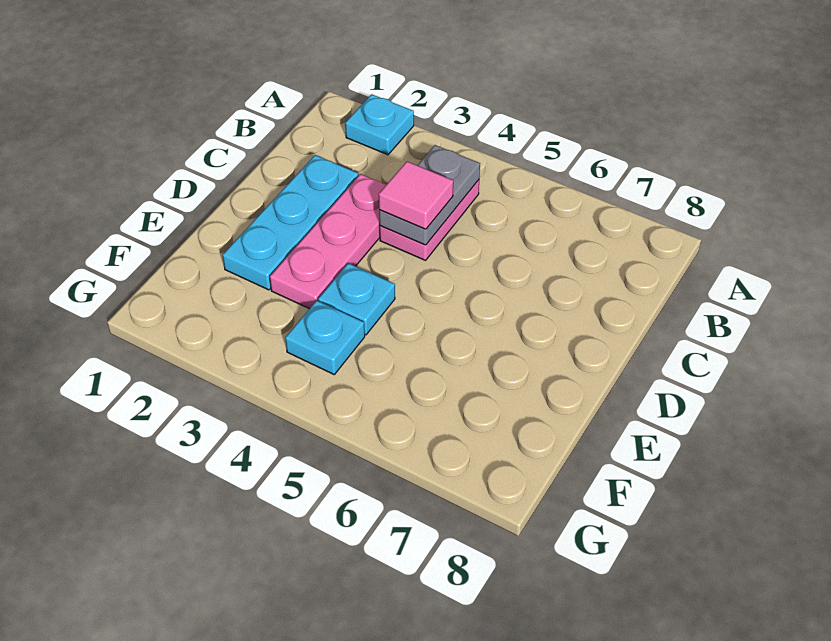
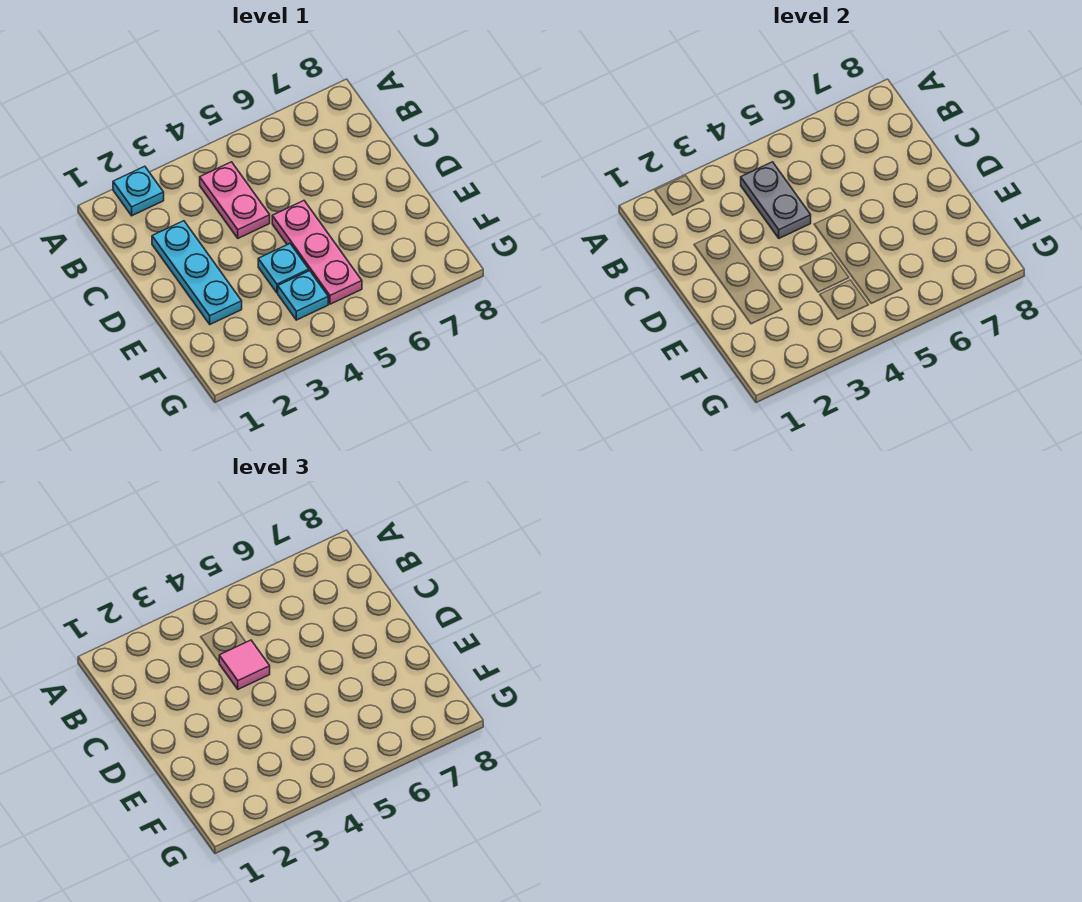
pink 1x3 plate [270,174,386,309] -> pink 1x3 plate moved to [272,201,362,304]

